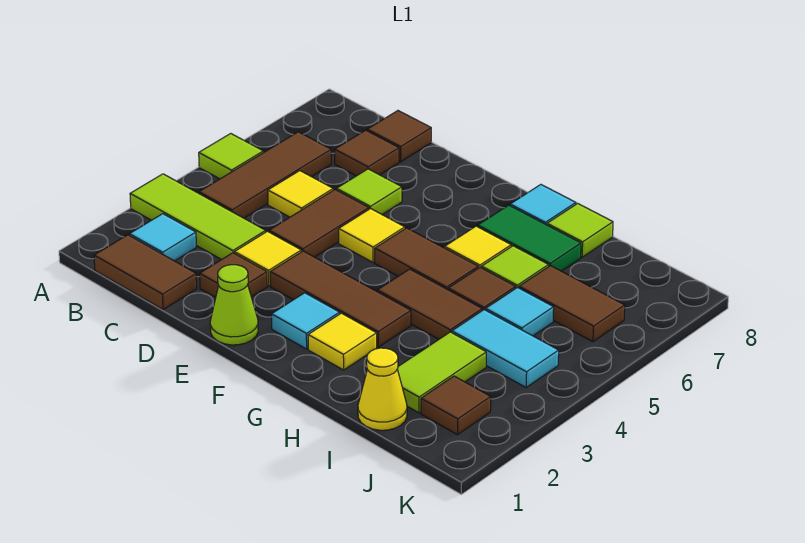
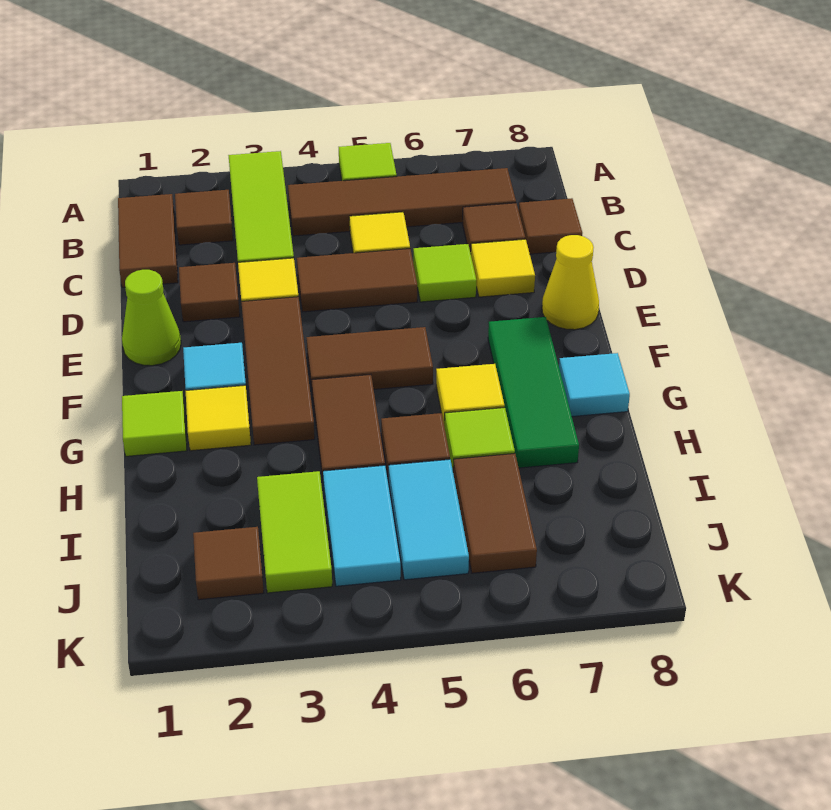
cyan 1x1 tile [130,214,196,261] -> brown 1x1 tile [175,190,233,245]
brown 1x3 tile [199,132,331,218] -> brown 1x4 tile [288,168,516,236]
yellow 1x1 tile [339,209,405,262] -> yellow 1x1 tile moved to [471,239,535,297]
brown 1x2 tile [375,228,478,290] -> brown 1x2 tile turned to [306,327,433,389]
green 1x2 tile [478,205,581,271] -> green 1x3 tile [488,317,579,468]
lime 1x1 tile [547,203,613,257] -> lime 1x1 tile moved to [122,391,187,456]
yellow 1x1 cone [358,348,407,430] -> yellow 1x1 cone moved to [542,235,599,330]
lime 1x2 tile [398,332,486,413] -> lime 1x2 tile turned to [257,471,332,593]
cyan 1x1 tile [486,287,554,336] -> cyan 1x2 tile [388,459,469,580]

